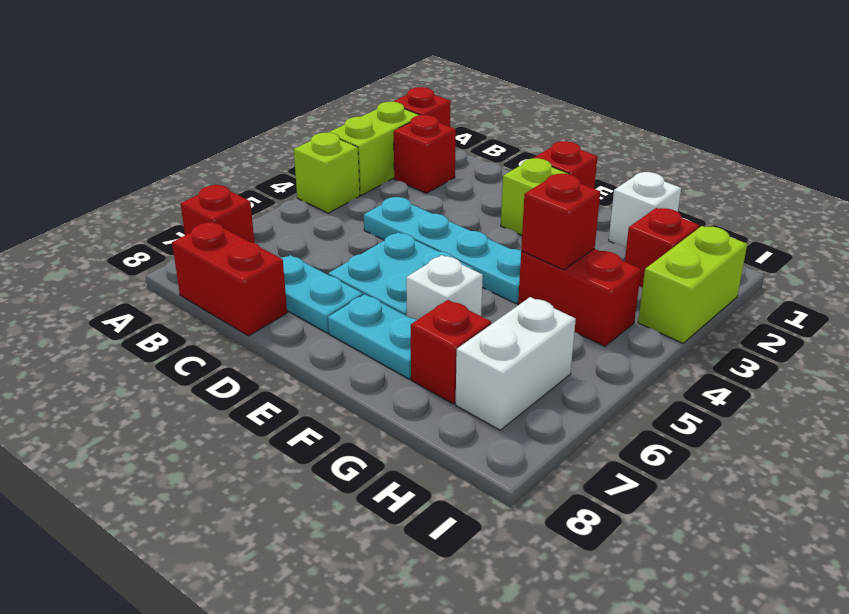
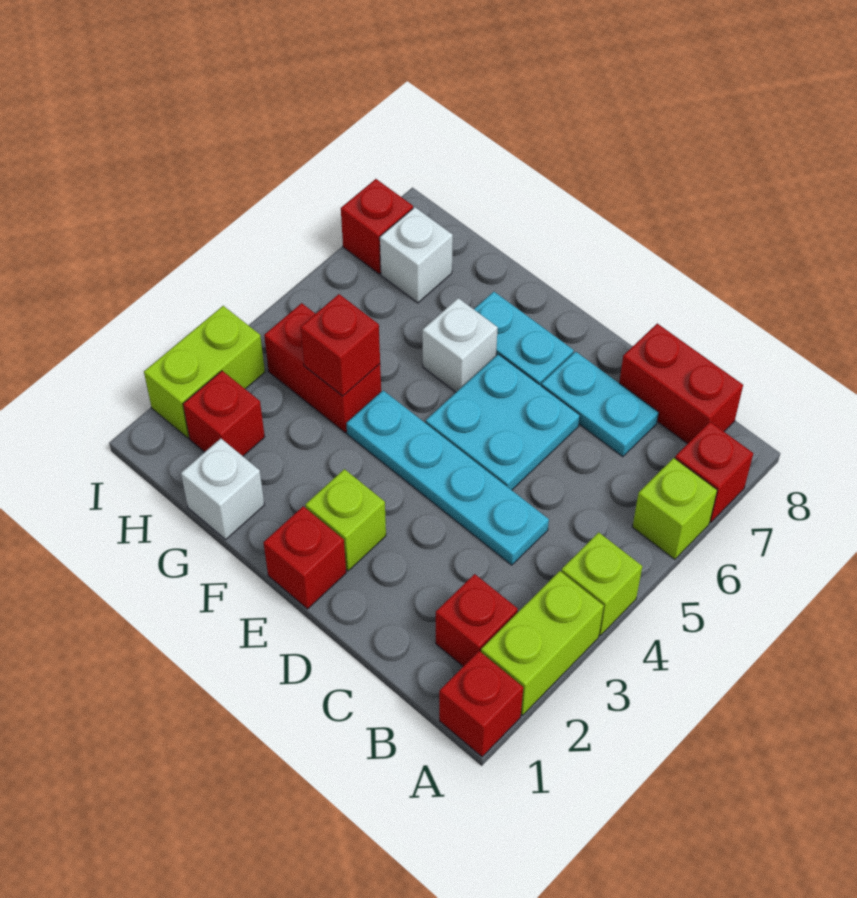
none -> lime 1x1 brick [633,458,717,560]
red 1x1 brick [411,300,491,404] -> red 1x1 brick moved to [341,179,413,274]
white 1x2 brick [456,297,576,430] -> white 1x1 brick [380,207,453,303]

